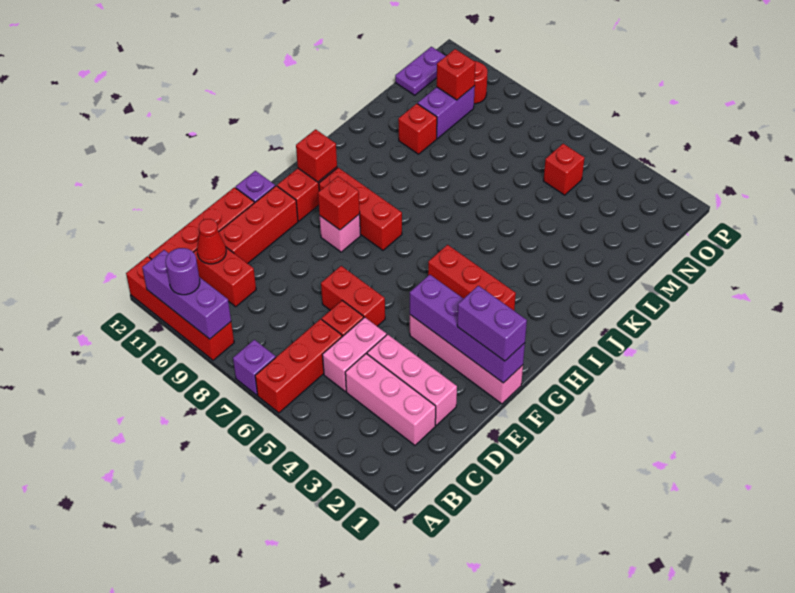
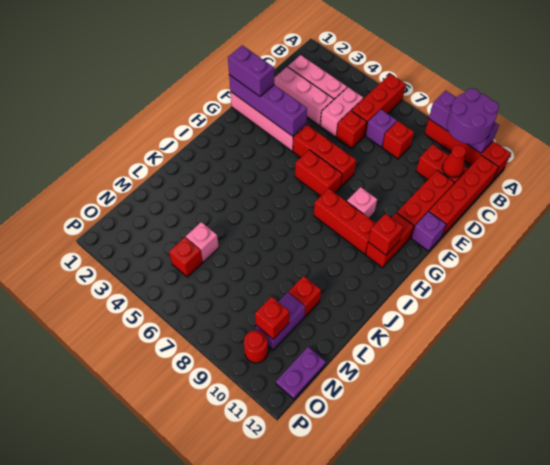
purple 1x1 brick [233,340,276,395] -> purple 1x1 brick moved to [366,110,397,147]
purple 1x1 round brick [166,248,200,295] -> purple 2x2 round brick [447,88,499,144]
red 1x2 brick [321,266,385,326] -> red 1x2 brick moved to [295,150,342,196]
red 1x1 brick [318,176,360,230] -> red 1x1 brick moved to [382,121,414,159]
red 1x3 brick [428,245,516,310] -> red 1x3 brick moved to [293,125,356,187]
none -> pink 1x1 brick [186,222,219,262]

